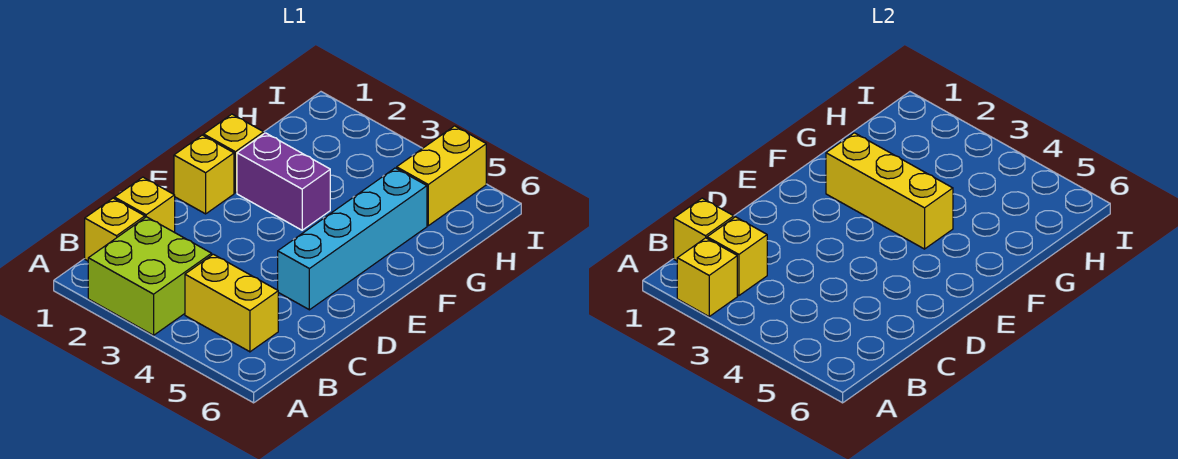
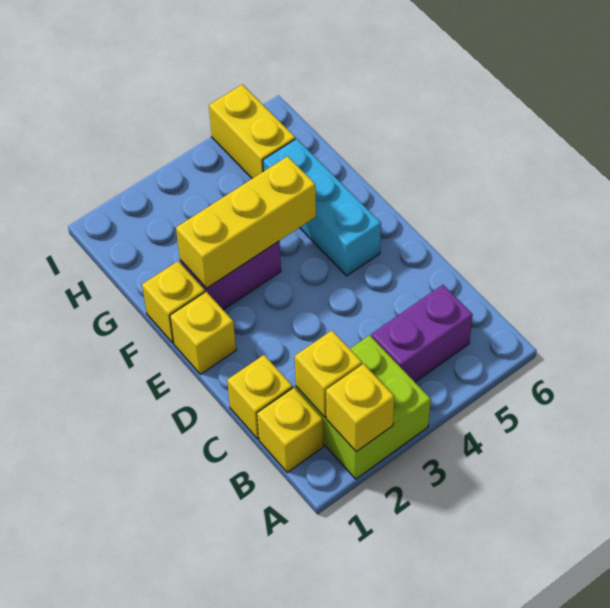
yellow 1x1 brick [674,198,734,261] -> none
yellow 1x2 brick [185,254,278,352] -> purple 1x2 brick [371,285,473,382]
cyan 1x4 brick [278,168,427,310] -> cyan 1x3 brick [263,139,381,276]

